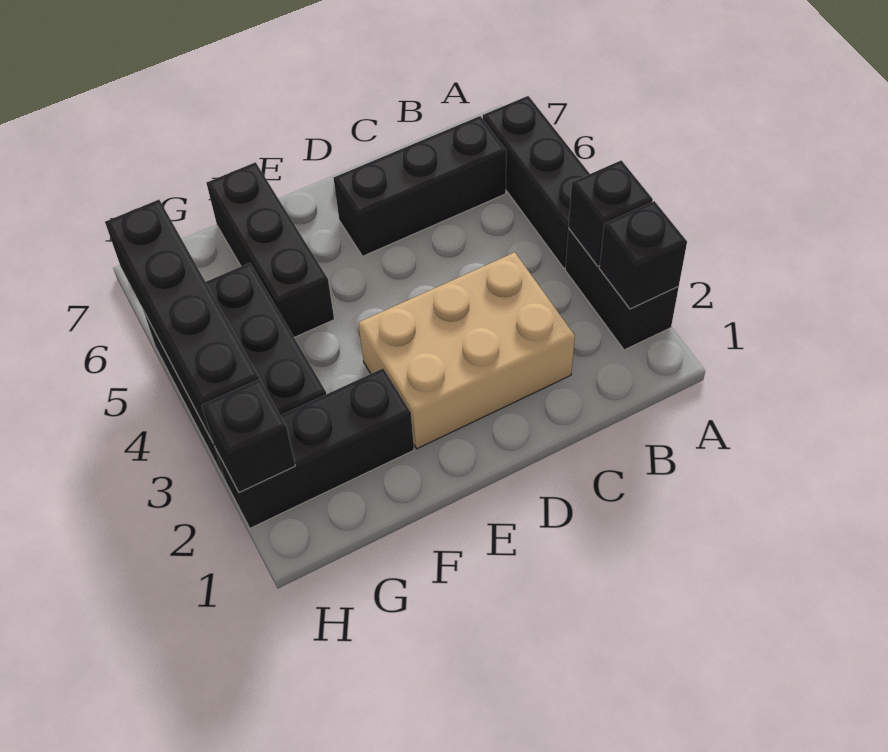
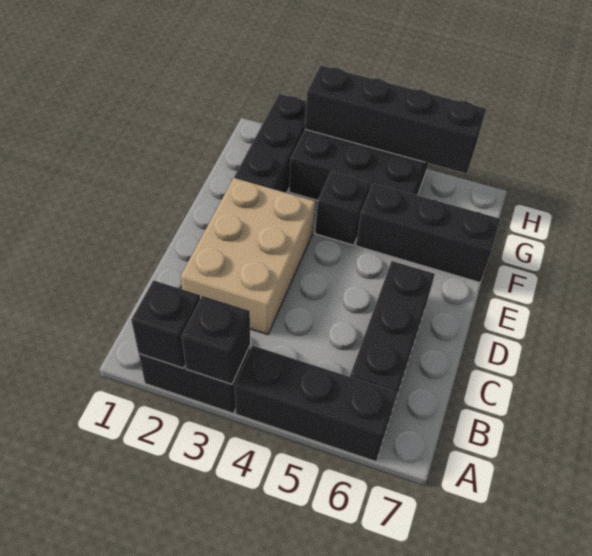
black 1x1 brick [201,379,295,492] -> black 1x1 brick moved to [315,171,371,245]

